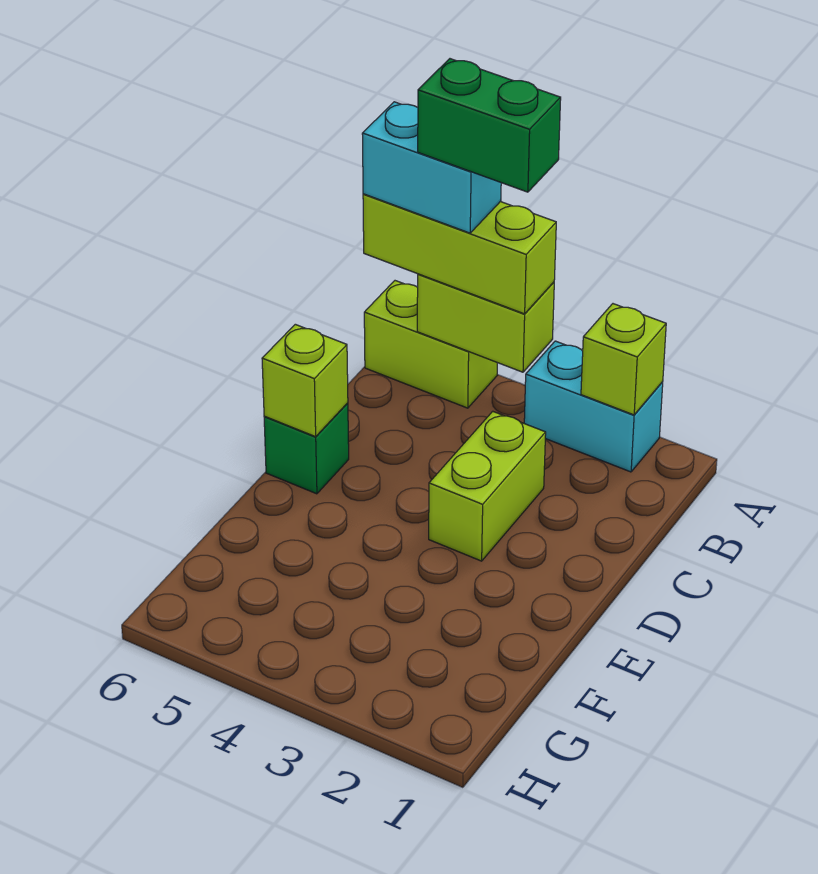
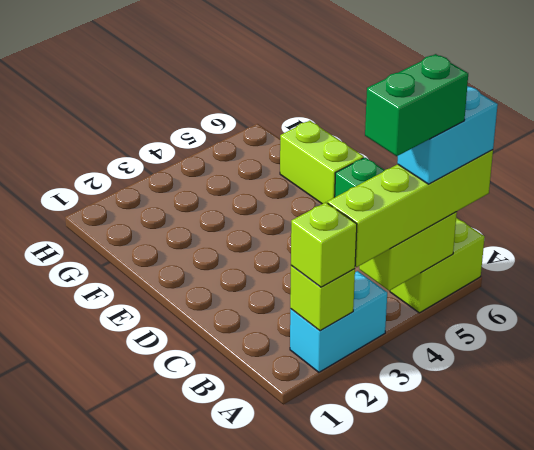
lime 1x3 brick [363,194,556,314] -> lime 1x4 brick [328,150,493,267]
lime 1x2 brick [429,411,546,561] -> lime 1x2 brick moved to [280,121,364,204]
lime 1x1 brick [262,324,348,437] -> lime 1x1 brick moved to [291,202,357,287]

